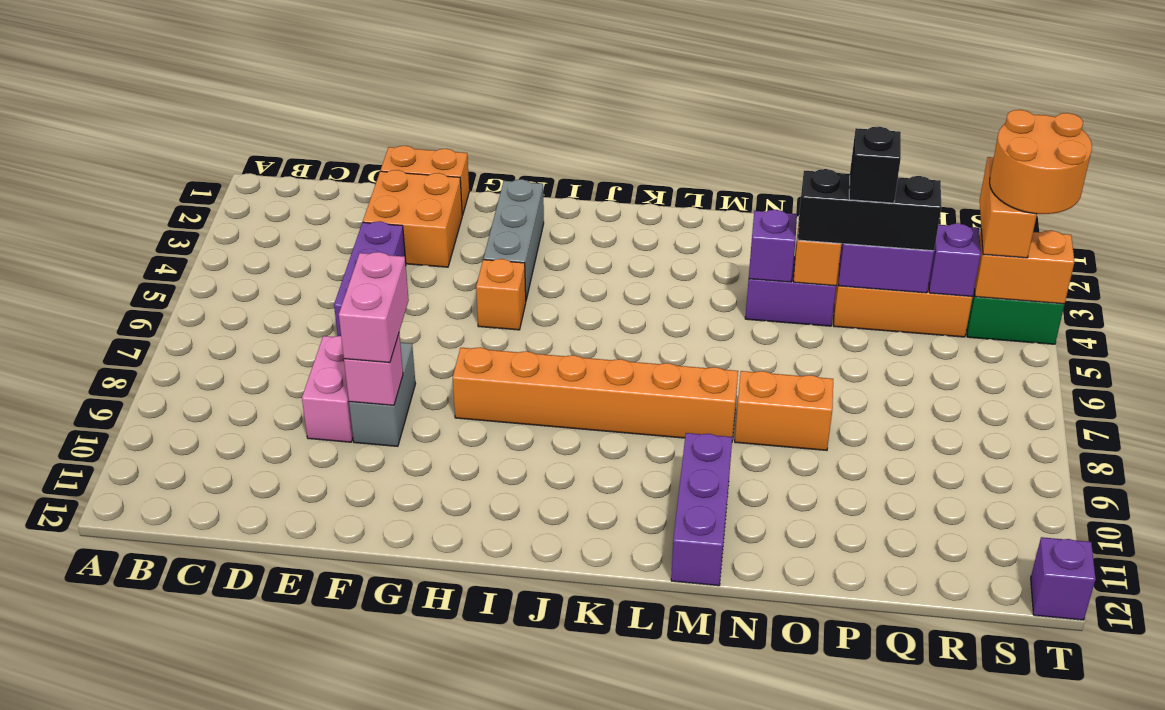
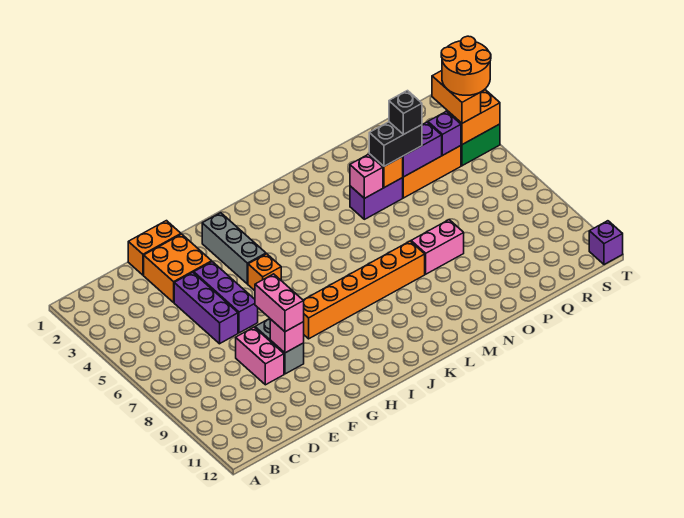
purple 1x3 brick [671,433,732,586] -> purple 1x3 brick moved to [194,262,258,333]
purple 1x1 brick [749,210,797,282] -> pink 1x1 brick [350,154,383,198]
orange 1x2 brick [735,371,833,450] -> pink 1x2 brick [411,220,464,274]
black 1x3 brick [798,169,941,251] -> black 1x2 brick [369,122,422,166]

